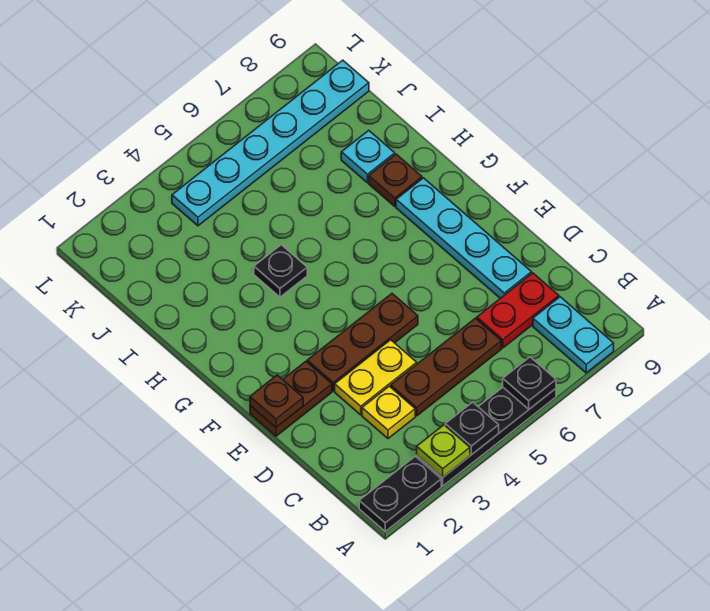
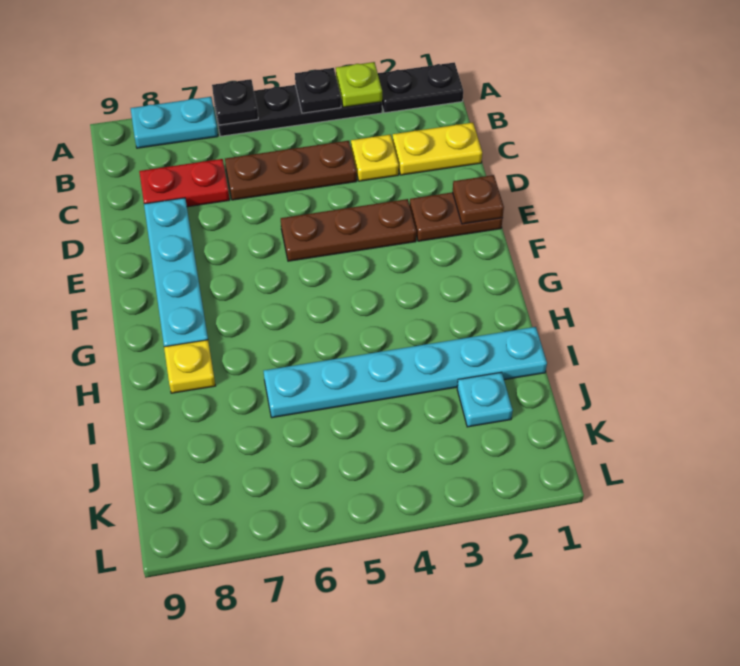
cyan 1x2 plate [533,297,614,373] -> cyan 1x2 plate turned to [131,97,218,148]
yellow 1x2 plate [335,340,417,415] -> yellow 1x2 plate moved to [393,123,482,175]
black 1x1 plate [254,245,307,297] -> none
brown 1x1 plate [369,154,422,207] -> yellow 1x1 plate [164,340,215,393]
cyan 1x1 plate [341,130,395,183] -> cyan 1x1 plate moved to [457,372,513,427]
cyan 1x6 plate [172,60,369,226] -> cyan 1x6 plate moved to [264,327,547,418]

